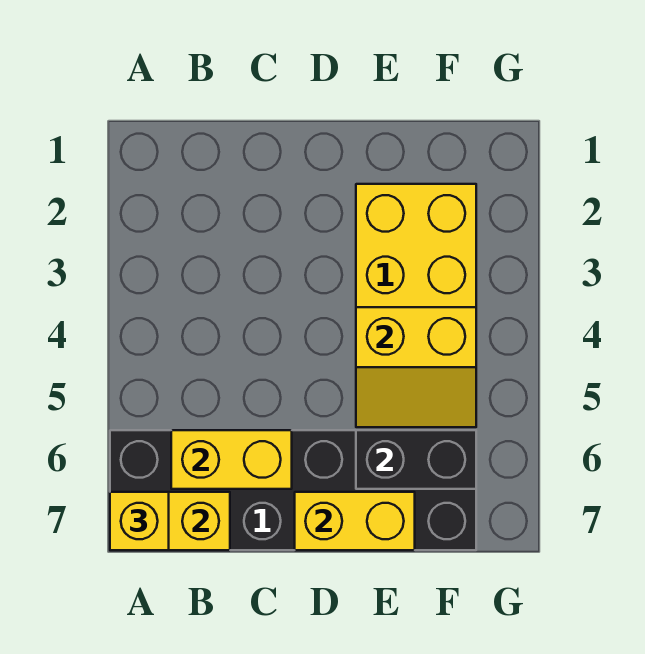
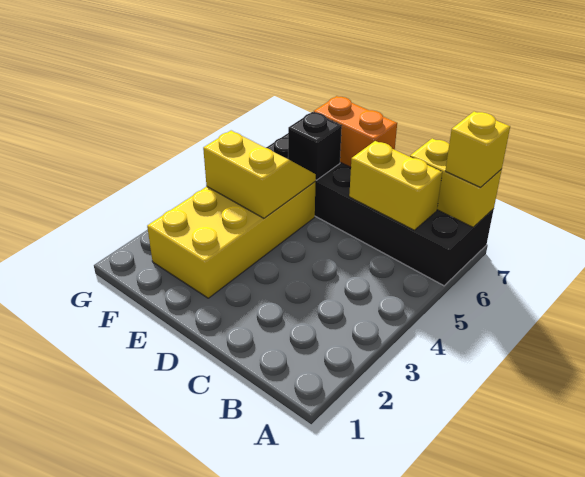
yellow 1x2 brick [295,492,415,550] -> orange 1x2 brick [314,96,397,167]
black 1x2 brick [356,430,476,489] -> black 1x1 brick [288,112,342,180]

